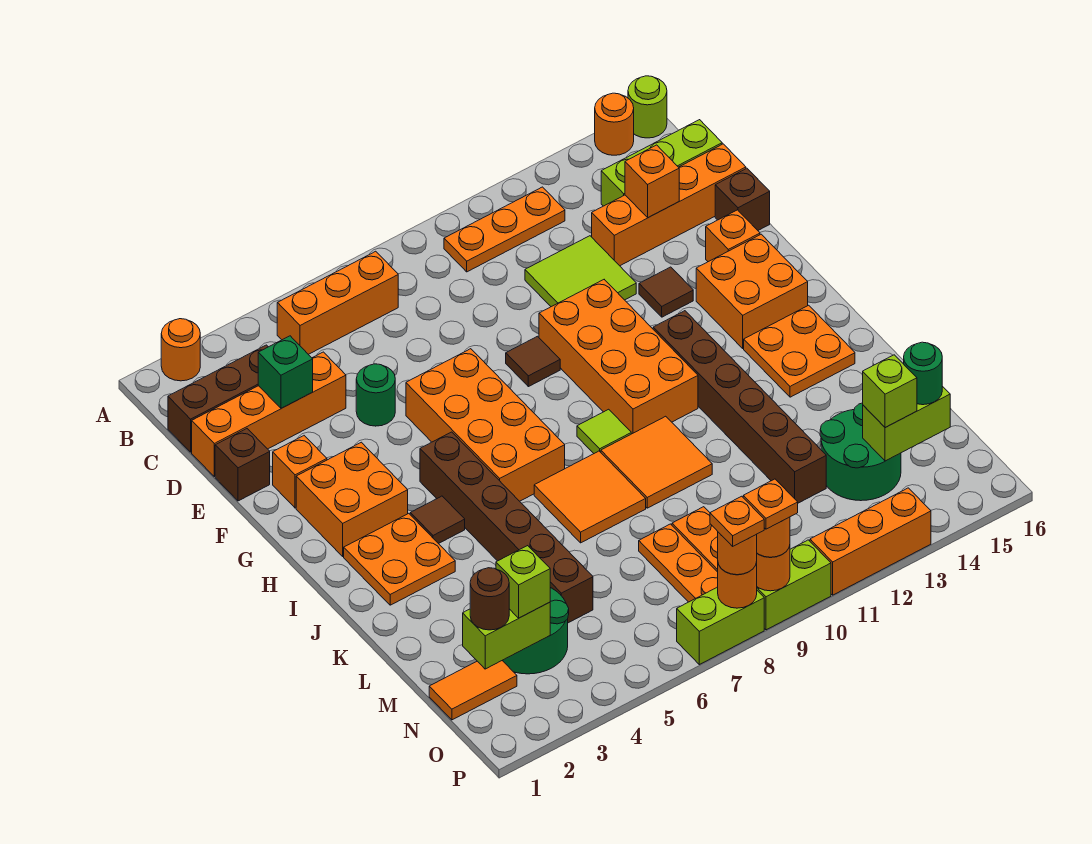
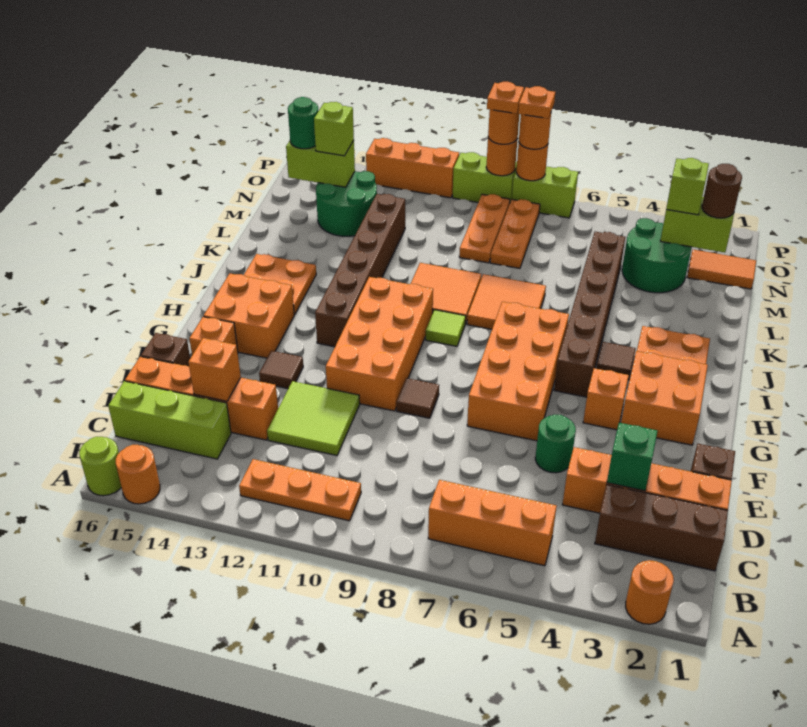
orange 1x1 brick [273,436,327,508] -> orange 1x1 brick moved to [583,368,629,430]

